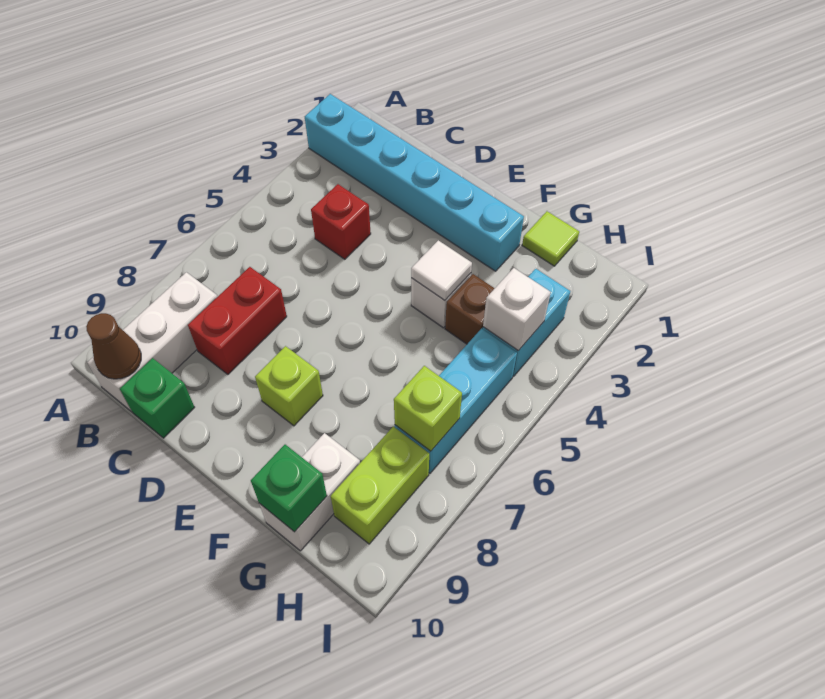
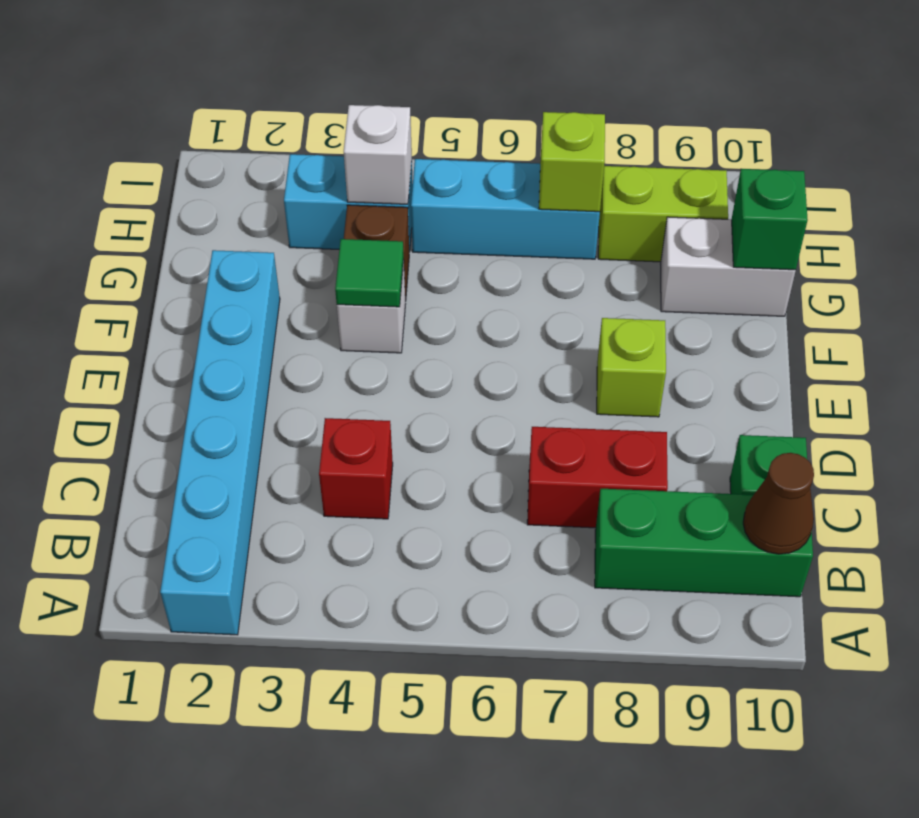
white 1x3 brick [87,272,217,412] -> green 1x3 brick [595,489,813,597]
white 1x1 tile [411,240,472,300] -> green 1x1 tile [335,239,404,307]
lime 1x1 tile [522,211,579,266] -> none

